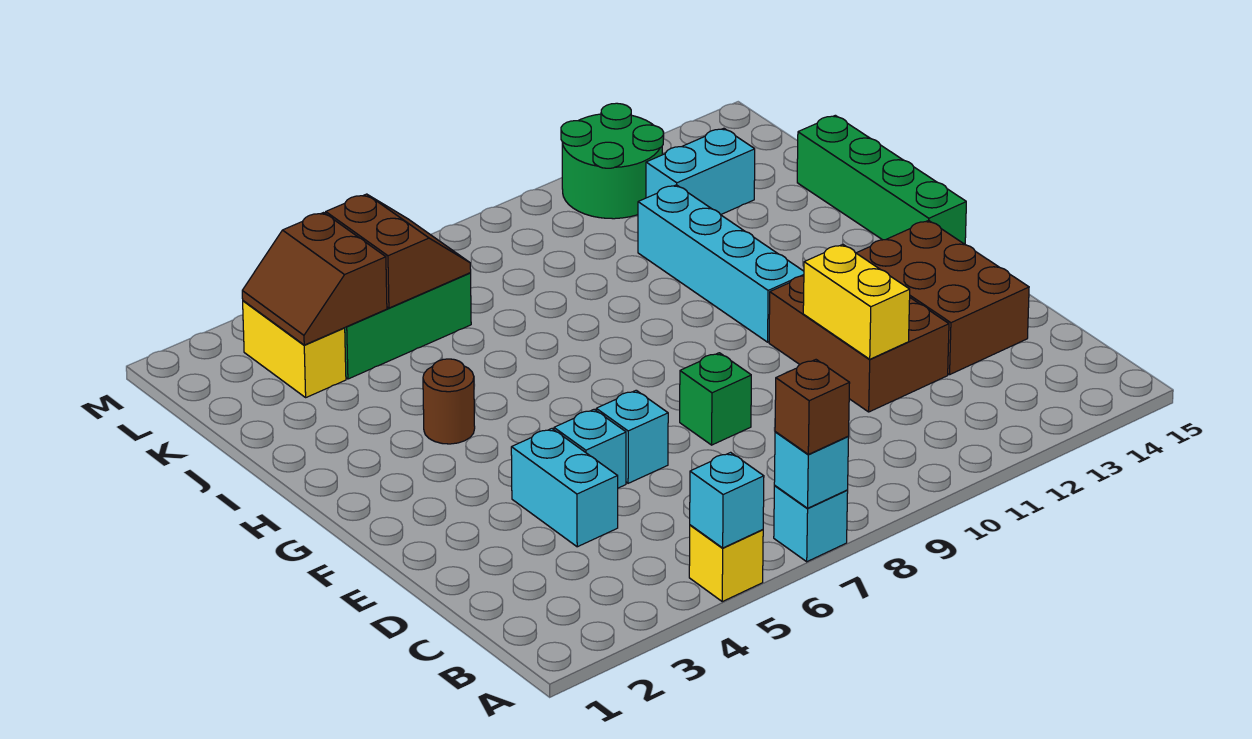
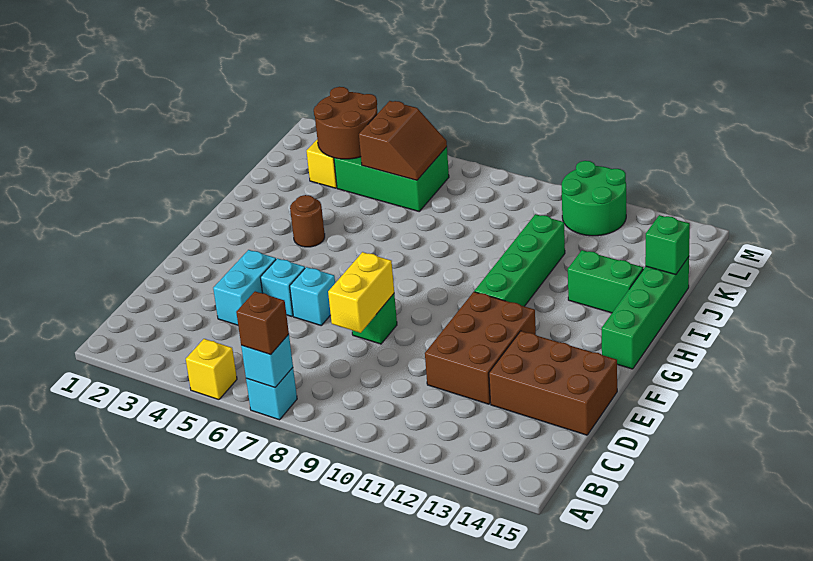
cyan 1x1 brick [690,452,764,548] -> none
yellow 1x2 brick [803,244,910,359] -> yellow 1x2 brick moved to [328,252,394,333]
brown 2x3 brick [857,220,1029,375] -> brown 2x3 brick turned to [489,331,617,435]
cyan 1x4 brick [638,185,804,342] -> green 1x4 brick [474,214,565,306]
none -> green 1x2 brick [568,250,643,313]
none -> green 1x1 brick [645,215,690,275]
brown 2x2 slope [242,213,387,345] -> brown 2x2 round brick [314,87,378,159]
cyan 1x2 brick [646,128,755,215] -> none

